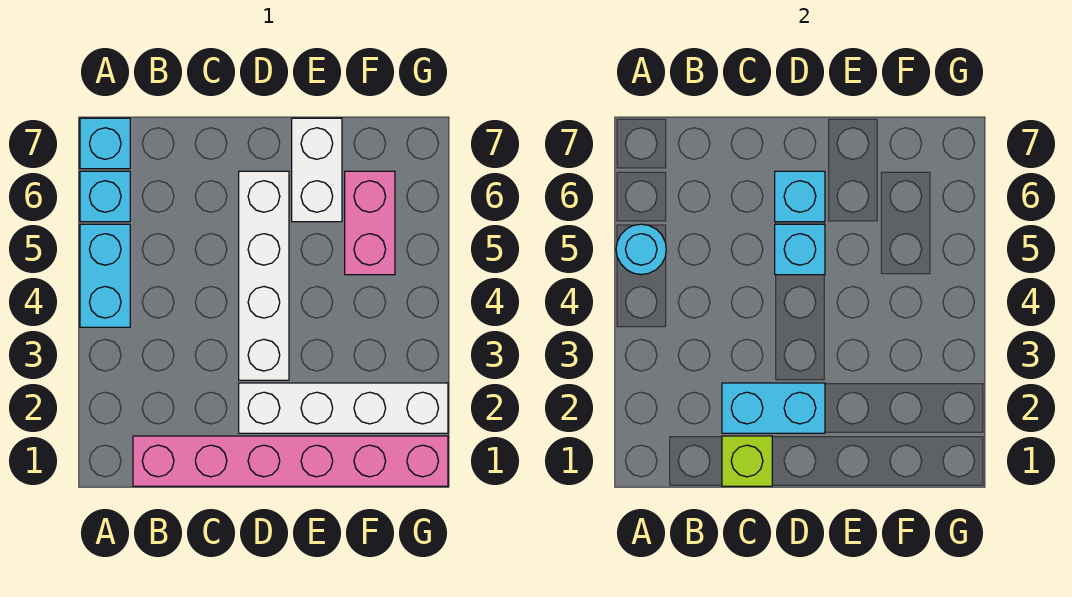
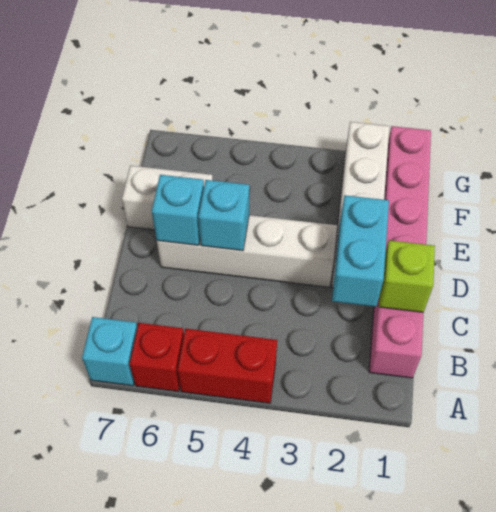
cyan 1x2 brick [80,224,130,327] -> red 1x2 brick [177,329,277,403]
cyan 1x1 round brick [616,224,666,275] -> none
cyan 1x1 brick [80,171,130,222] -> red 1x1 brick [130,323,184,392]
pink 1x2 brick [345,171,395,275] -> none

